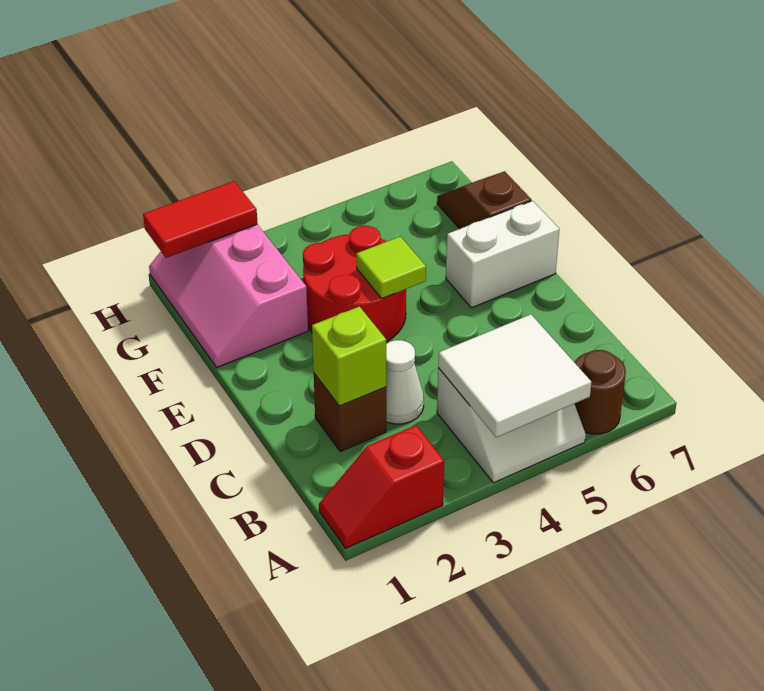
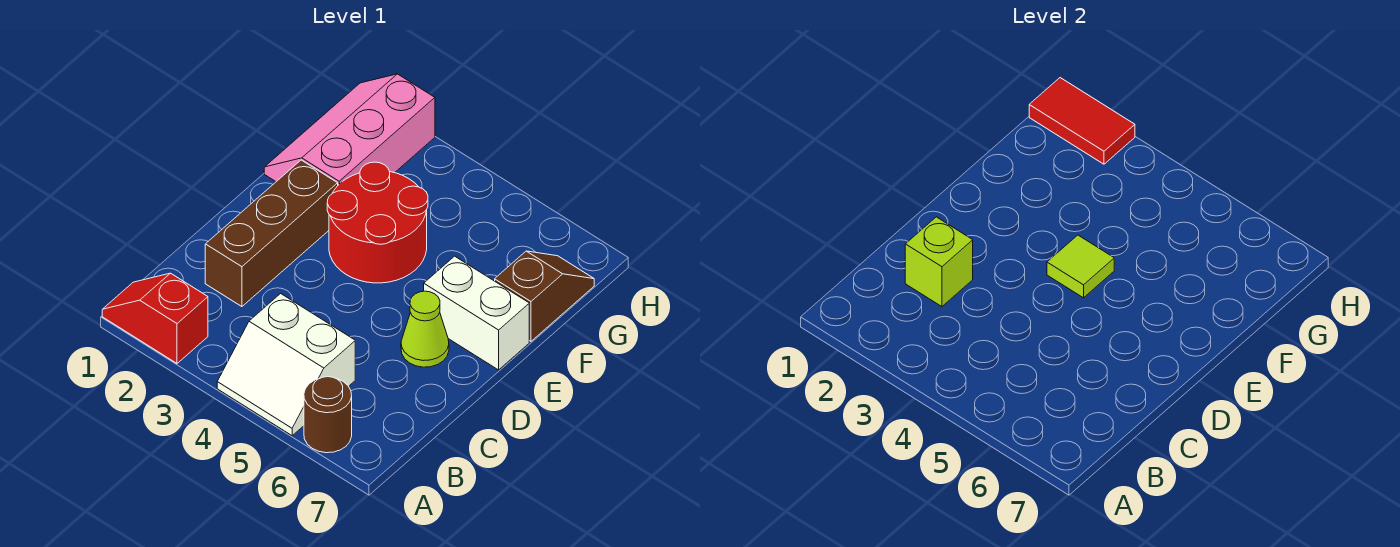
white 2x2 tile [438,314,591,437] -> none
brown 1x1 brick [314,374,386,451] -> brown 1x3 brick [205,160,338,307]
white 1x1 cone [386,340,424,424] -> none
none -> lime 1x1 cone [401,291,449,367]

